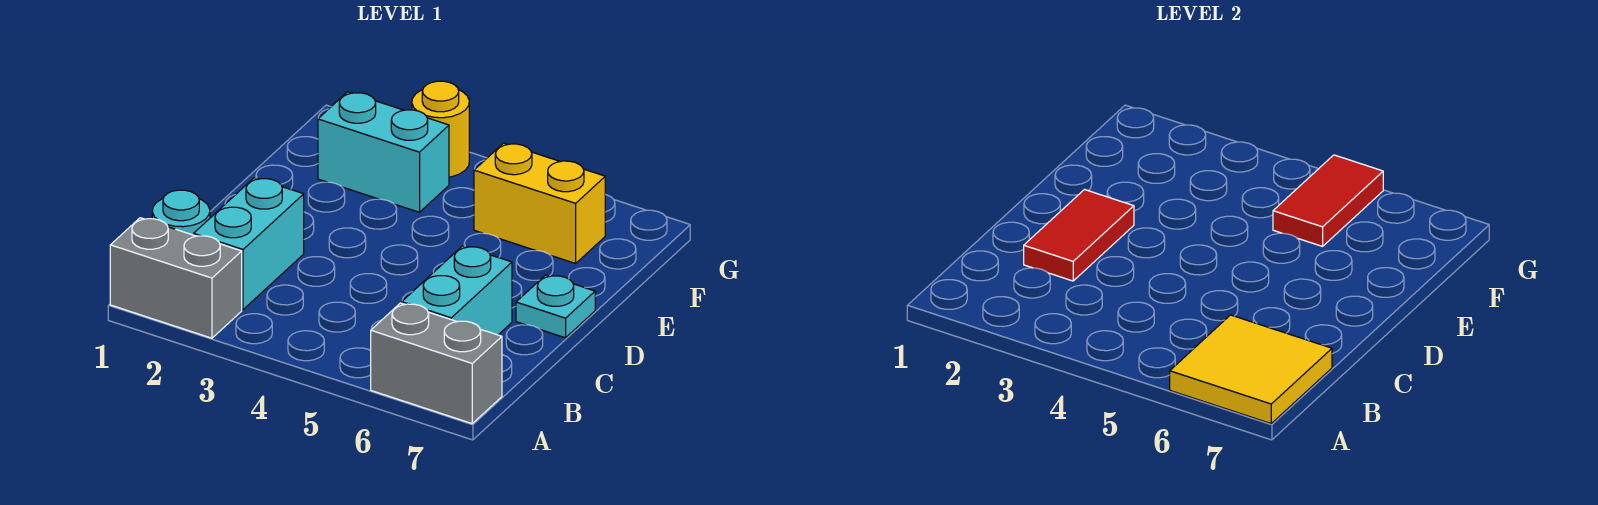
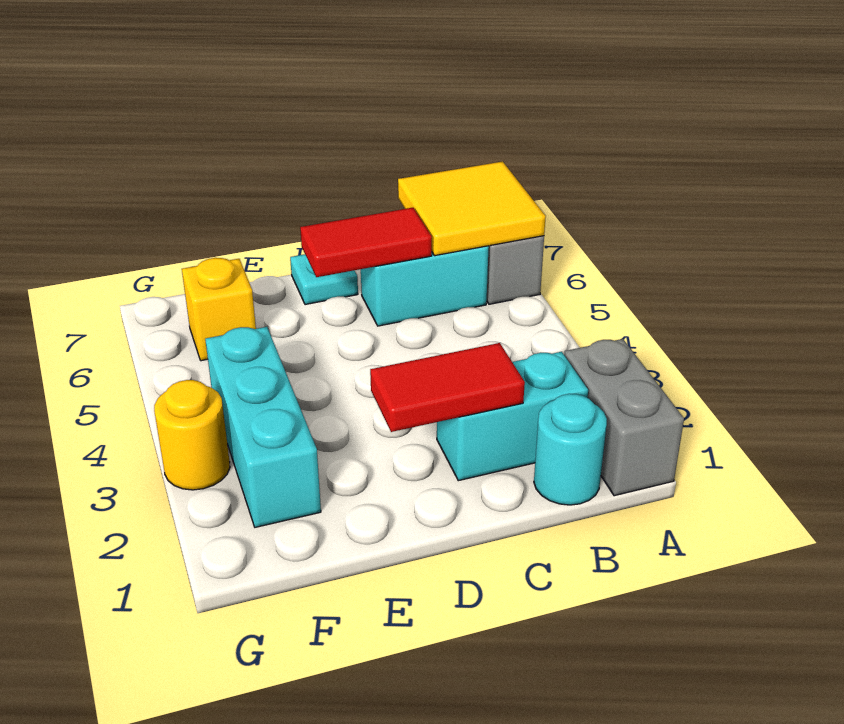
cyan 1x2 brick [318,92,449,212] -> cyan 1x3 brick [205,327,321,527]
yellow 1x2 brick [474,143,605,263] -> yellow 1x1 brick [182,258,256,361]
red 1x2 tile [1273,155,1383,246] -> red 1x2 tile moved to [300,208,432,277]

